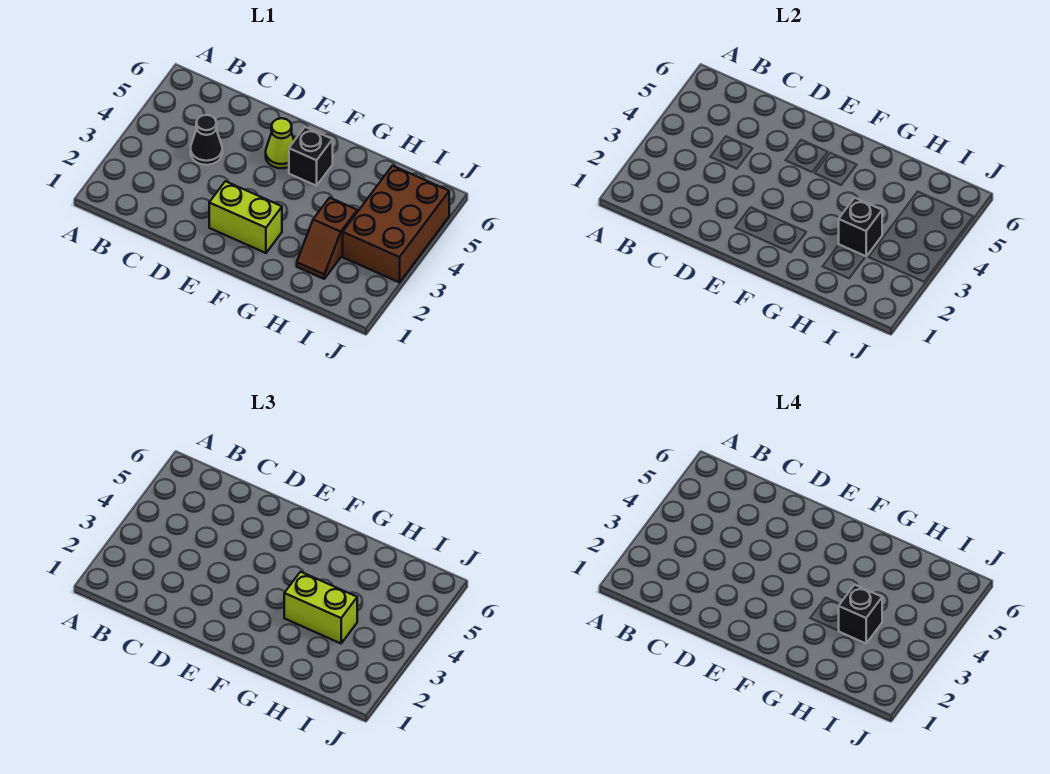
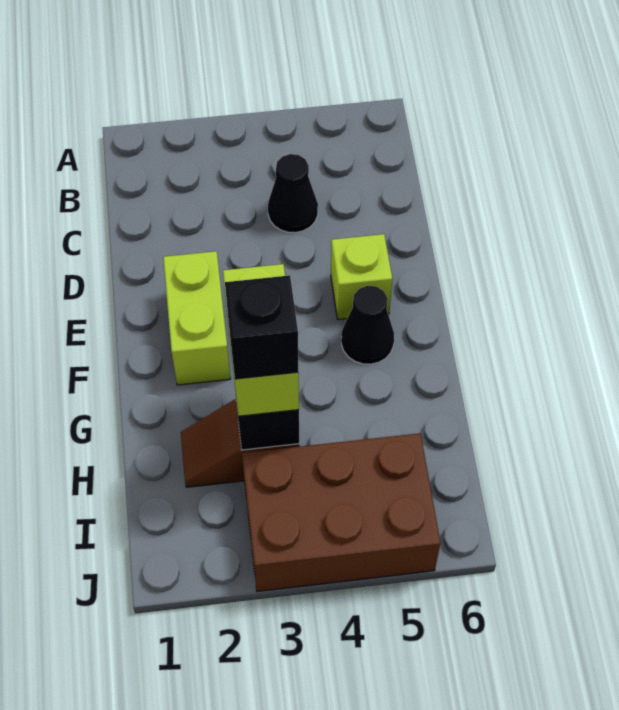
lime 1x1 cone [266,118,294,168] -> lime 1x1 brick [331,234,392,319]
black 1x1 brick [289,127,333,186] -> black 1x1 cone [341,286,394,364]

